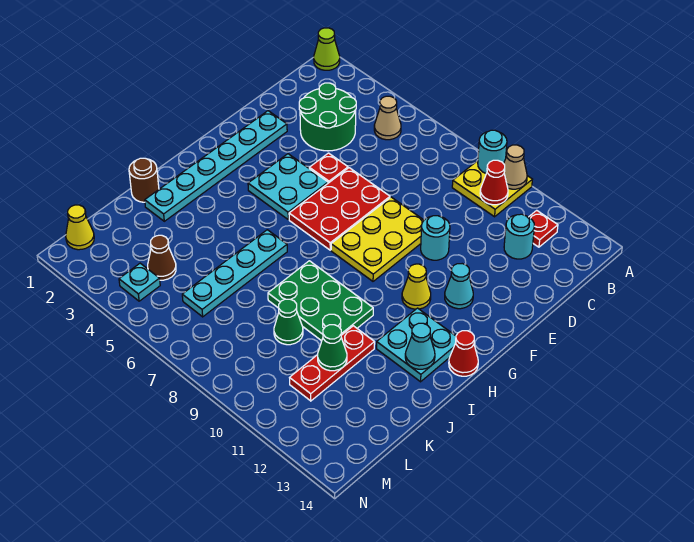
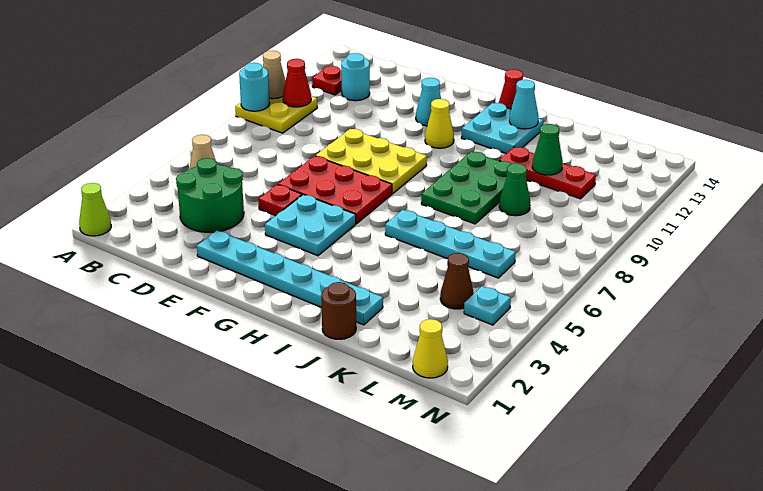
cyan 1x1 round brick [421,216,450,260] -> none

